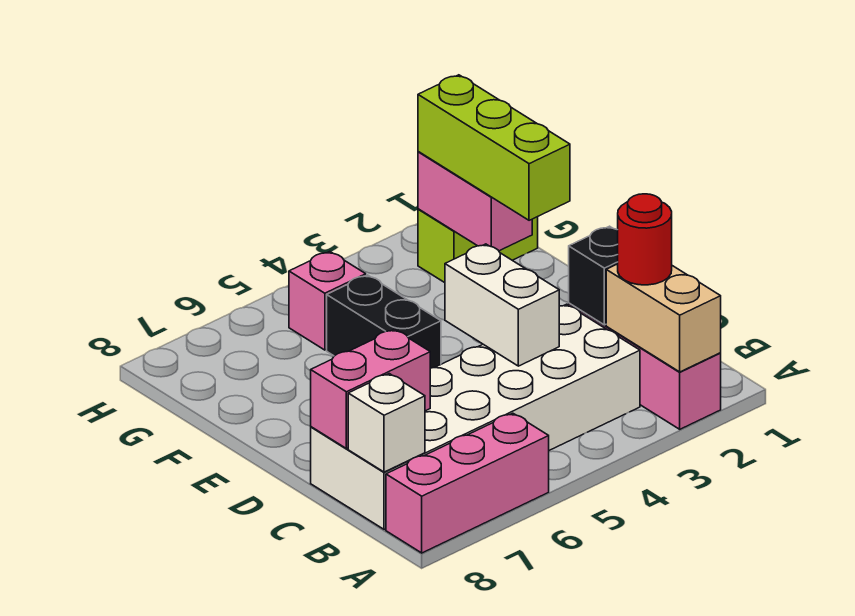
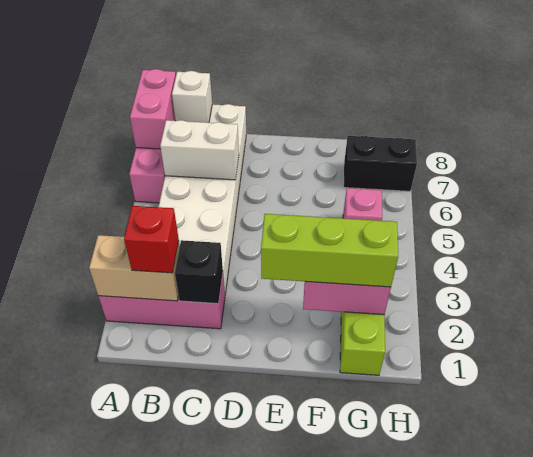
red 1x1 round brick [618,194,672,285] -> red 1x1 brick [124,206,179,273]
white 1x2 brick [445,244,559,366] -> white 1x2 brick moved to [160,120,239,180]
pink 1x2 brick [311,329,430,449] -> pink 1x2 brick moved to [130,69,176,149]
black 1x2 brick [327,275,441,368] -> black 1x2 brick moved to [344,136,417,191]

